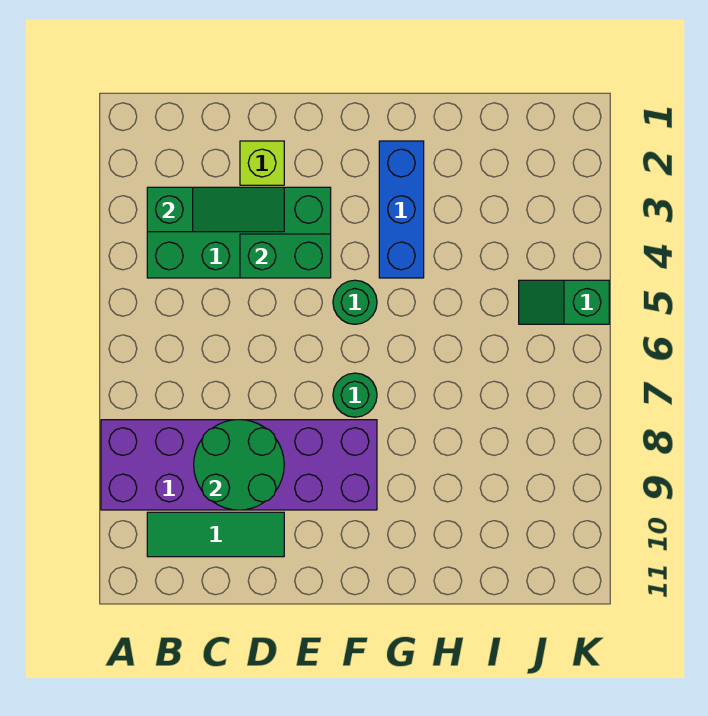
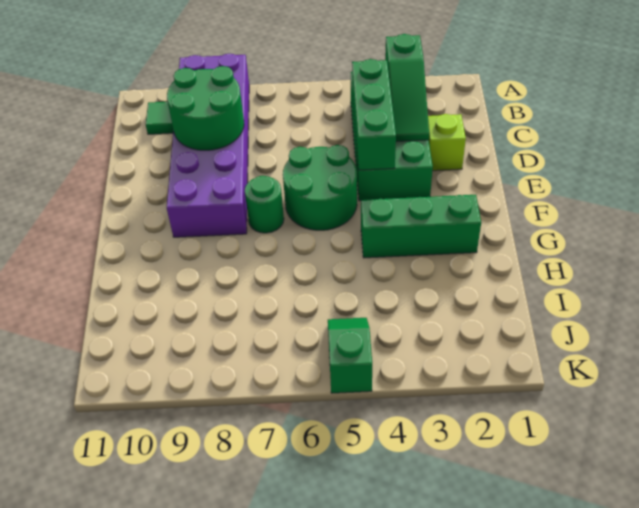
green 1x3 tile [147,512,284,557] -> green 1x1 tile [146,102,173,134]
green 1x2 brick [240,234,331,278] -> green 1x3 brick [352,59,396,170]
green 1x1 round brick [333,280,377,324] -> green 2x2 round brick [283,145,357,230]
blue 1x3 brick [379,141,424,278] -> green 1x3 brick [361,195,481,258]

